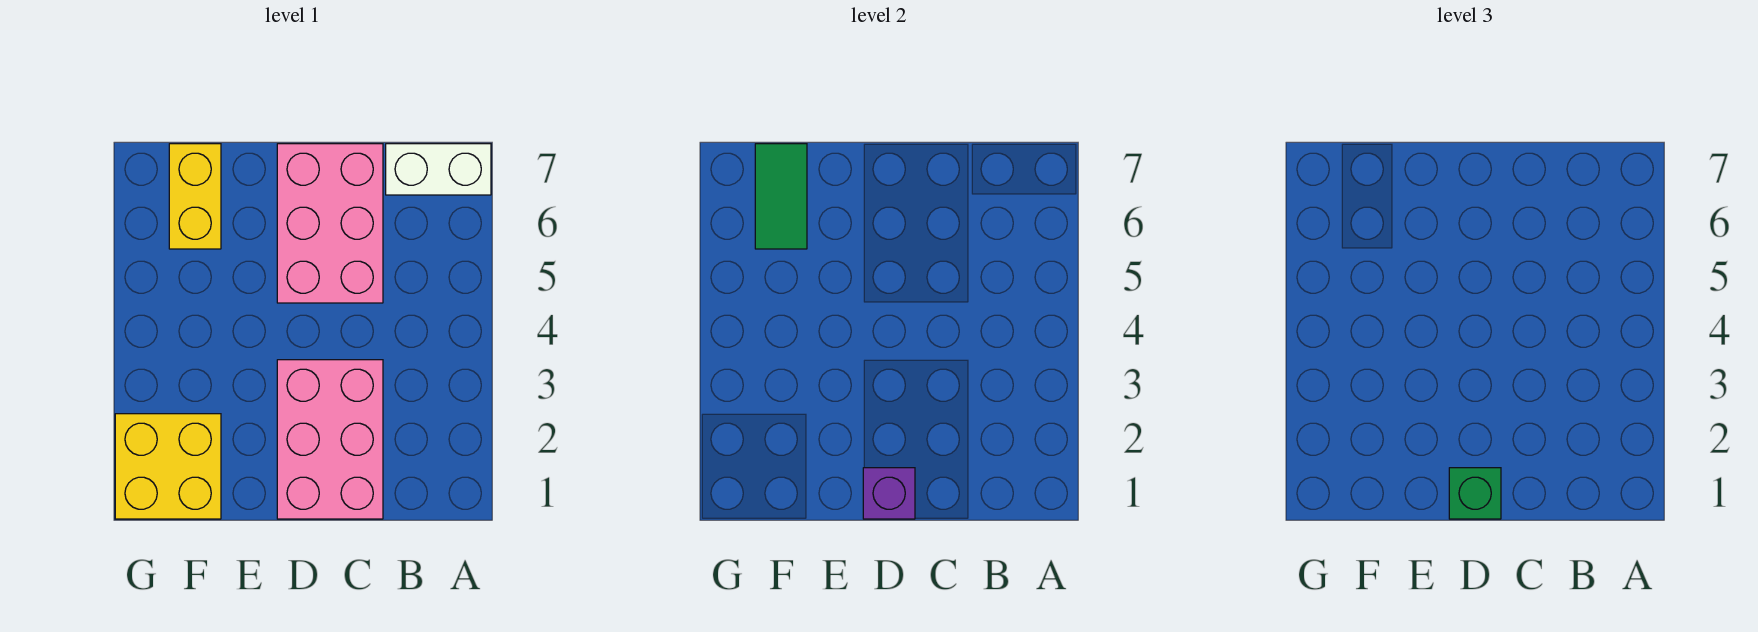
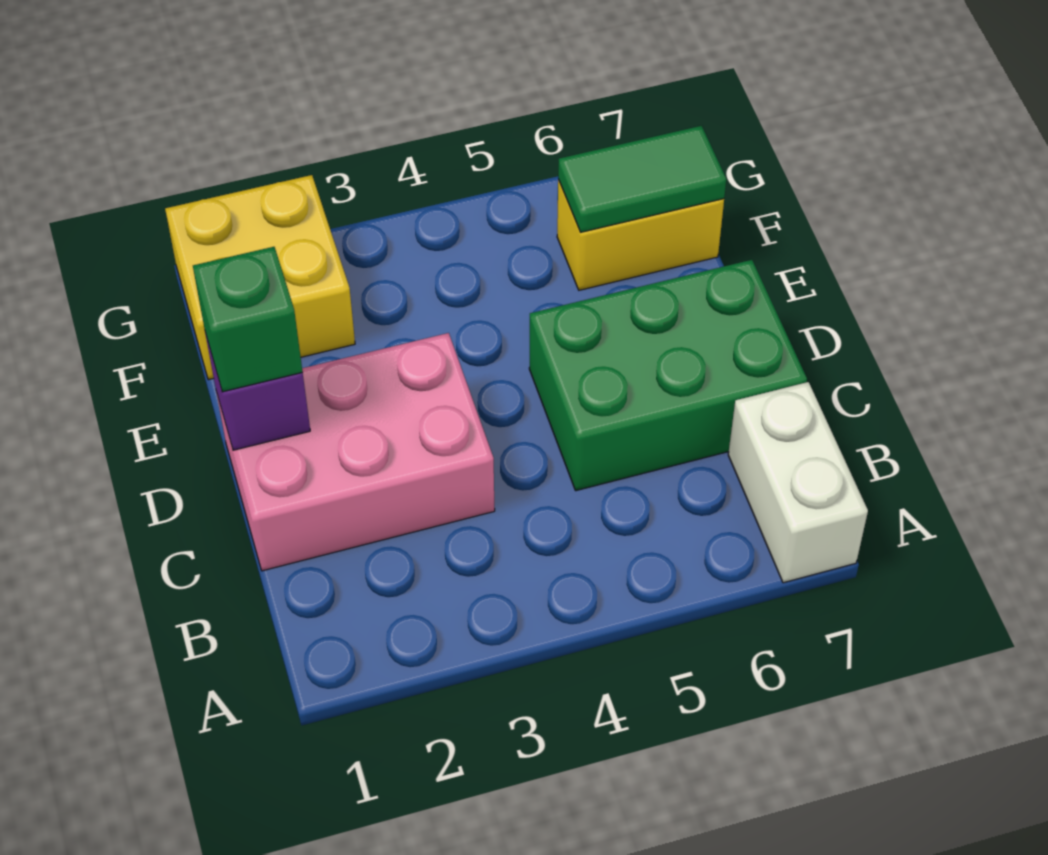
pink 2x3 brick [277,144,383,303] -> green 2x3 brick [529,260,807,491]

